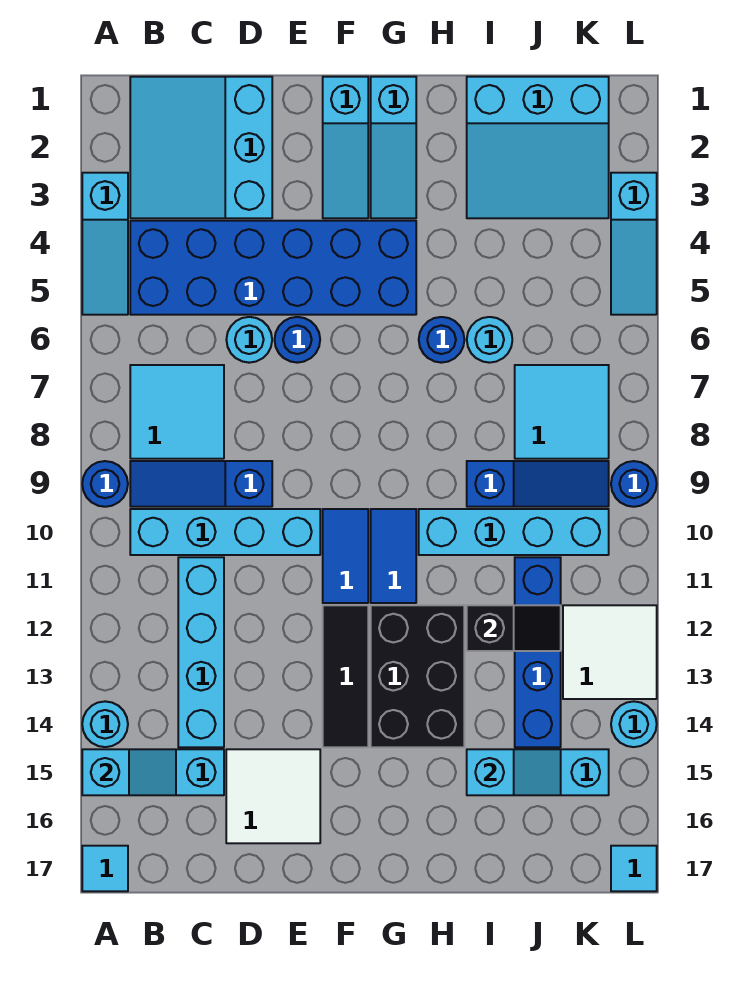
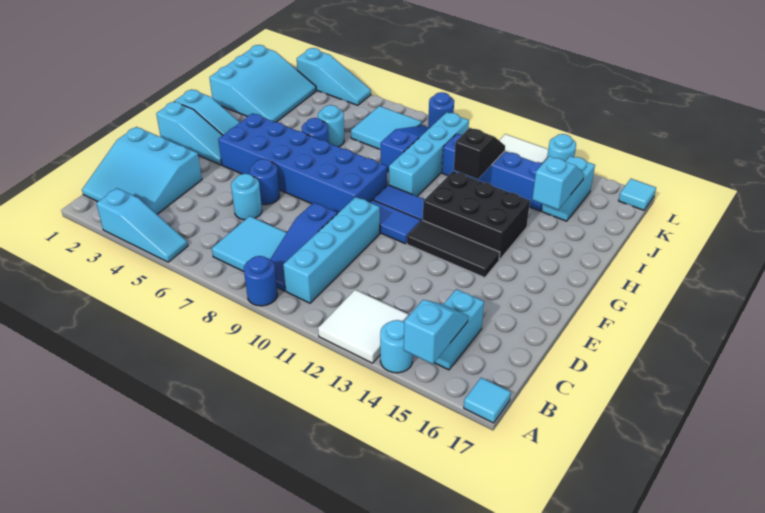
blue 2x6 brick [130,221,416,315] -> blue 2x6 brick turned to [218,113,387,214]
cyan 1x4 brick [178,557,224,747] -> none
white 2x2 tile [226,749,320,843] -> white 2x2 tile moved to [318,290,408,363]

